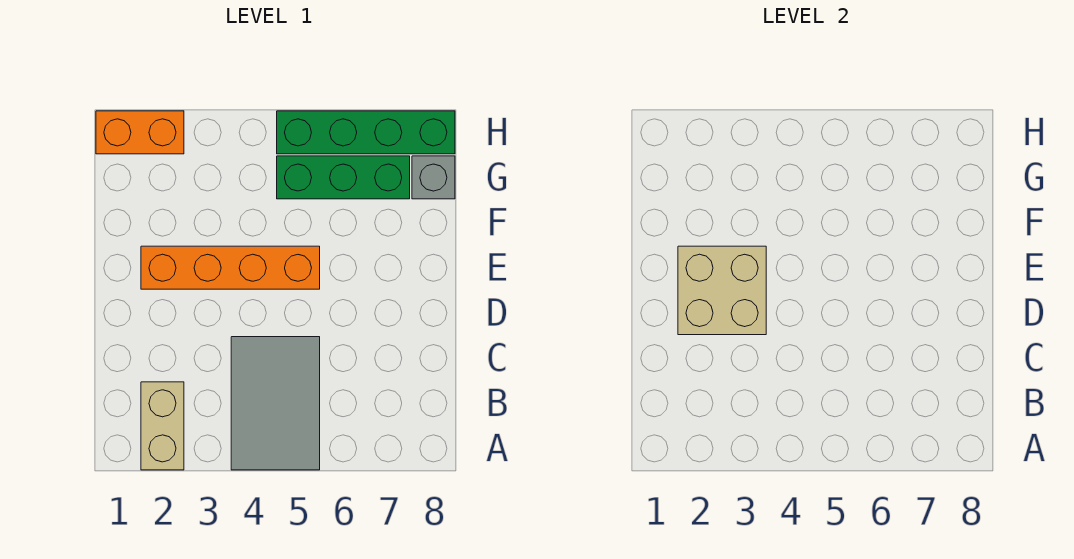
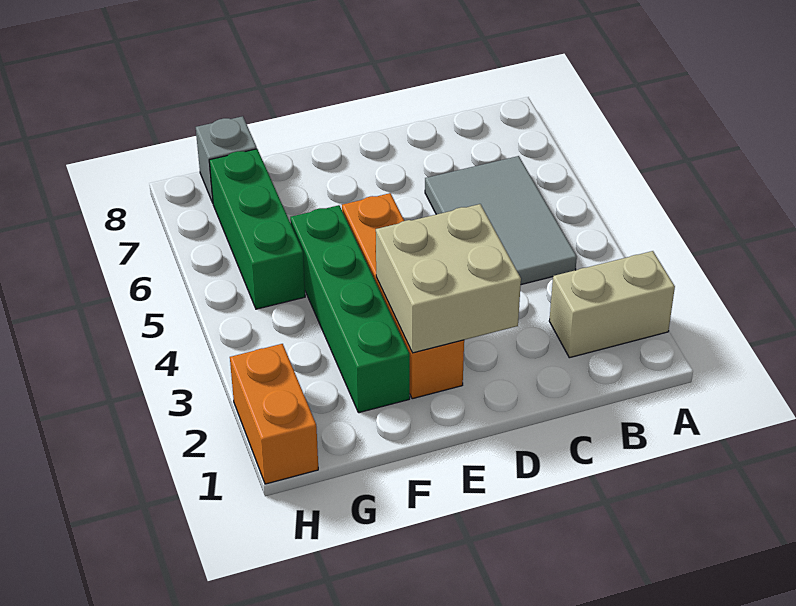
grey 2x3 tile [231,337,320,470] -> grey 2x3 tile turned to [425,156,577,285]
green 1x4 brick [277,111,455,154] -> green 1x4 brick moved to [290,205,410,413]

